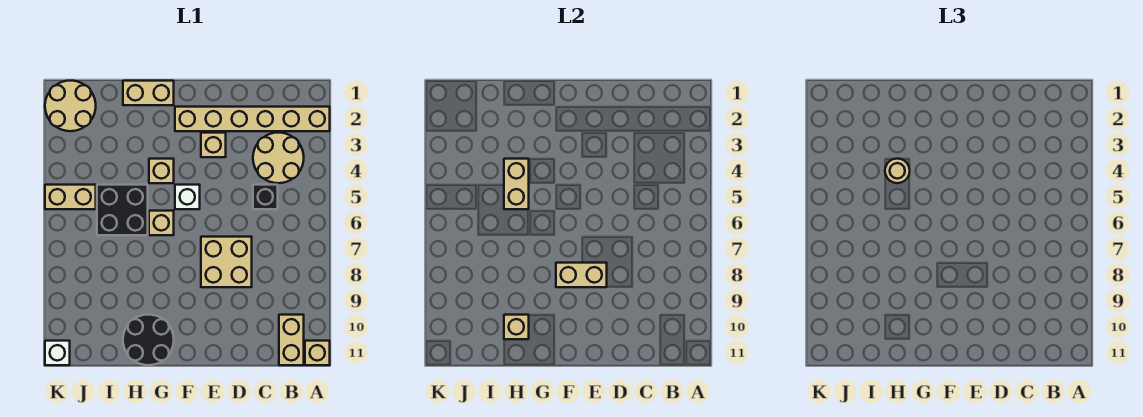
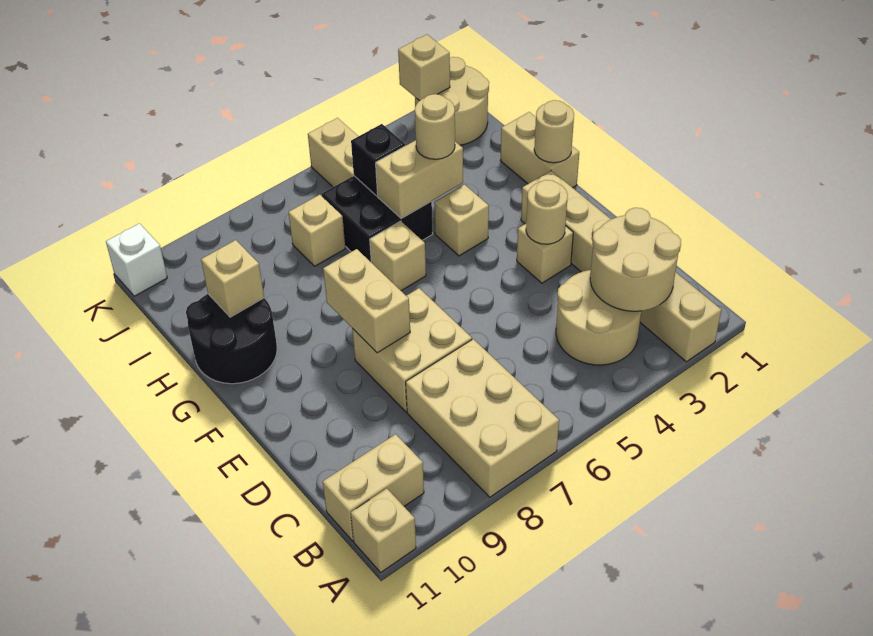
none -> tan 2x3 brick [406,339,559,497]
none -> tan 2x2 round brick [590,208,681,311]
black 1x1 brick [253,185,278,209] -> black 1x1 brick moved to [351,124,405,196]
none -> tan 1x1 round brick [526,180,568,244]
white 1x1 brick [175,185,200,209] -> none
none -> tan 1x1 round brick [534,100,574,163]
none -> tan 1x1 brick [288,195,345,266]
none -> tan 1x1 brick [398,34,450,101]

